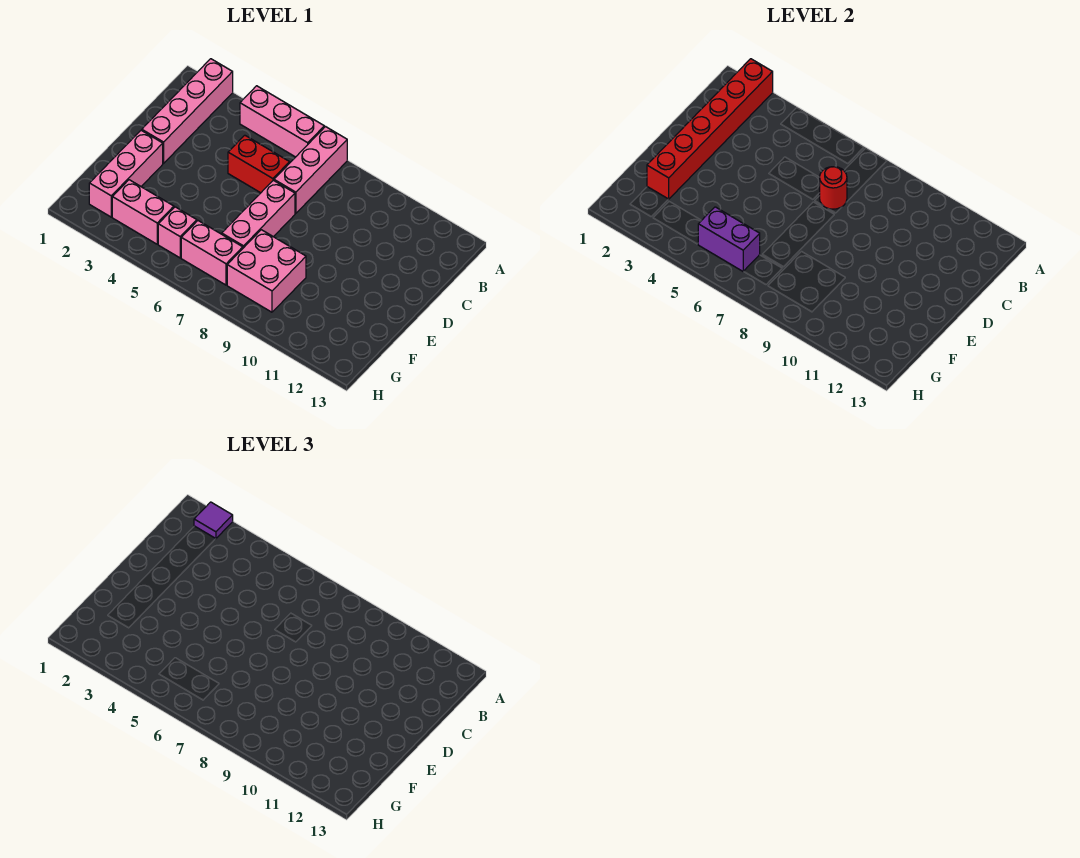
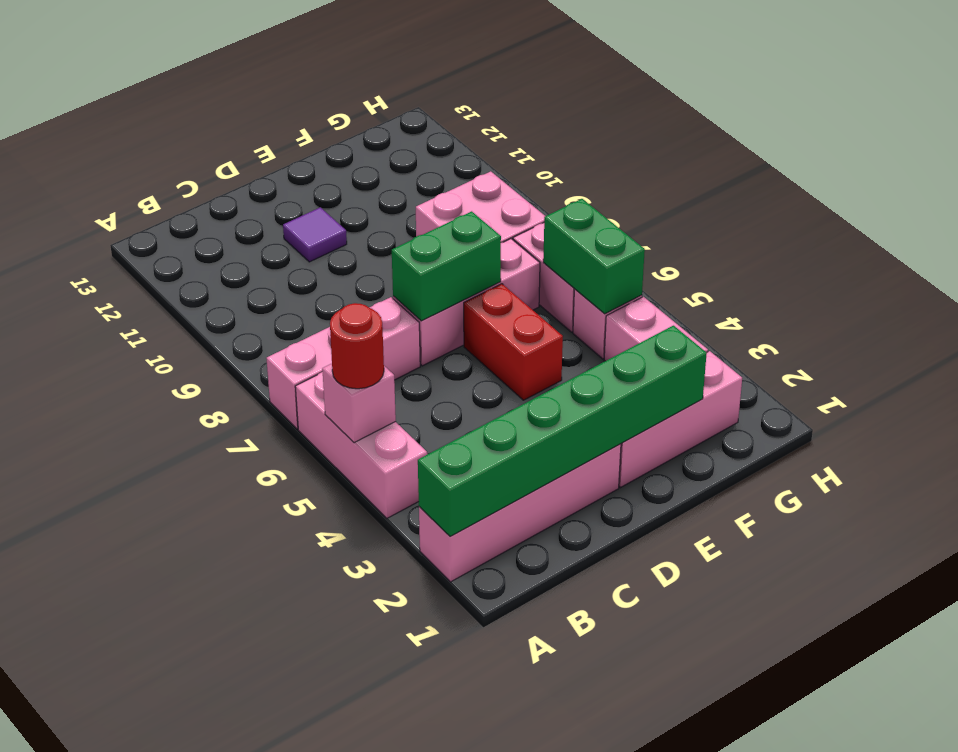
red 1x6 brick [647,59,773,199] -> green 1x6 brick [418,326,707,536]
purple 1x1 tile [194,502,233,539] -> purple 1x1 tile moved to [283,207,347,262]
none -> pink 1x1 brick [322,364,396,443]
red 1x2 brick [228,135,290,193] -> red 1x2 brick moved to [464,284,563,400]
red 1x1 round brick [820,167,847,209] -> red 1x1 round brick moved to [330,303,384,389]
none -> green 1x2 brick [392,211,501,321]
purple 1x2 brick [698,207,760,271] -> green 1x2 brick [543,199,645,314]

